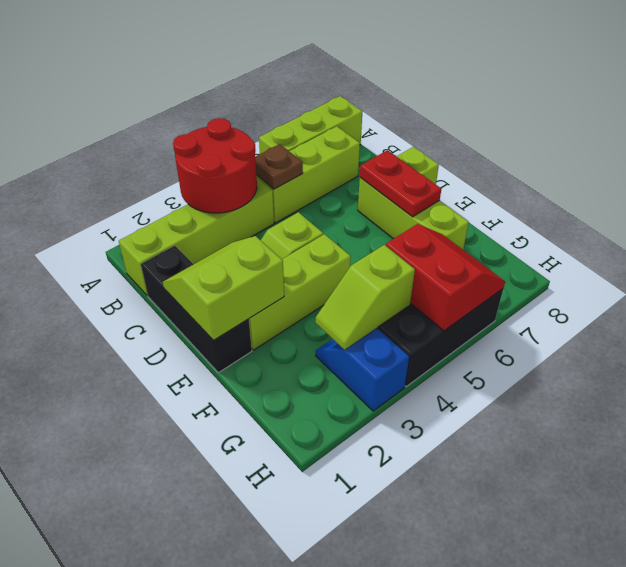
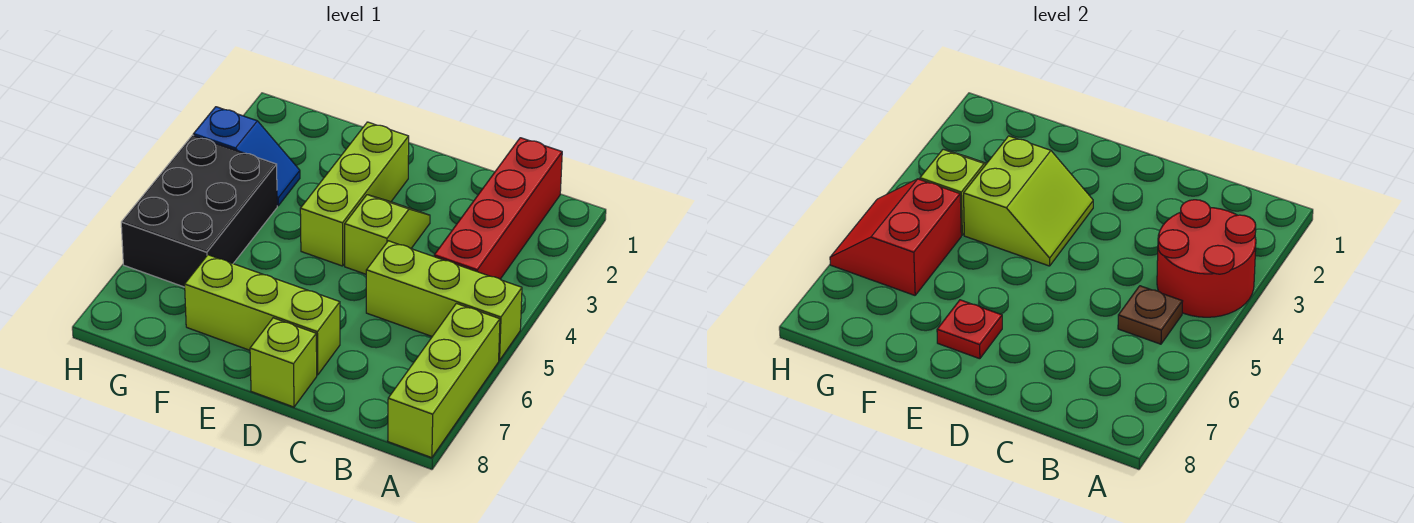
lime 1x4 brick [119,178,274,296] -> red 1x4 brick [434,138,562,279]
lime 1x3 brick [256,126,360,223] -> lime 1x3 brick turned to [366,241,522,360]
black 1x3 brick [141,246,252,373] -> none
lime 2x2 slope [163,236,284,340] -> lime 2x2 slope moved to [964,136,1093,266]
red 1x2 plate [360,150,441,217] -> red 1x1 plate [937,300,1002,359]
red 2x2 slope [386,224,505,331] -> red 2x2 slope turned to [830,179,961,295]

